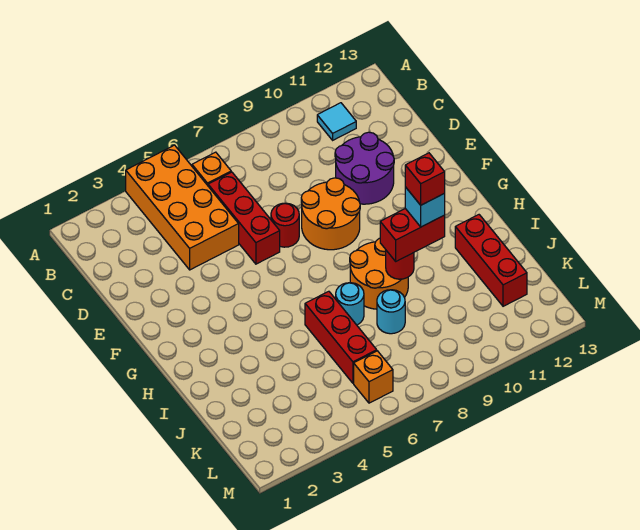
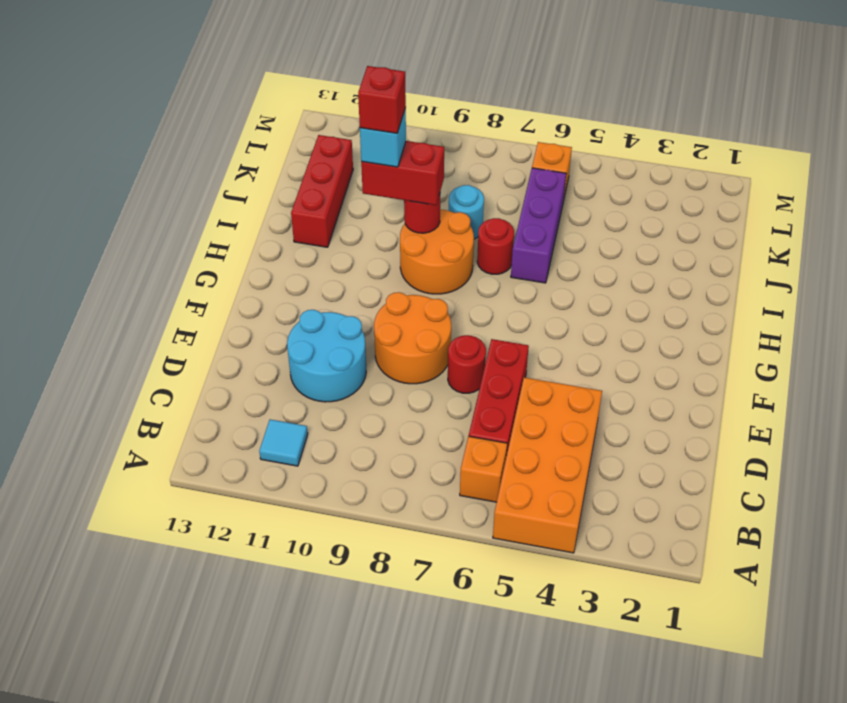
purple 2x2 round brick [335,132,394,204] -> cyan 2x2 round brick [287,310,366,402]
red 1x3 brick [305,291,377,383] -> purple 1x3 brick [511,168,566,283]
cyan 1x1 round brick [336,283,364,325] -> red 1x1 round brick [477,218,514,274]

